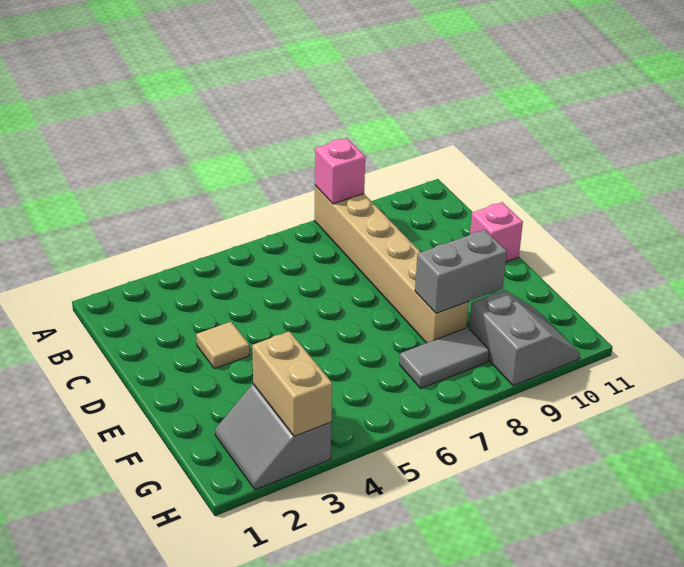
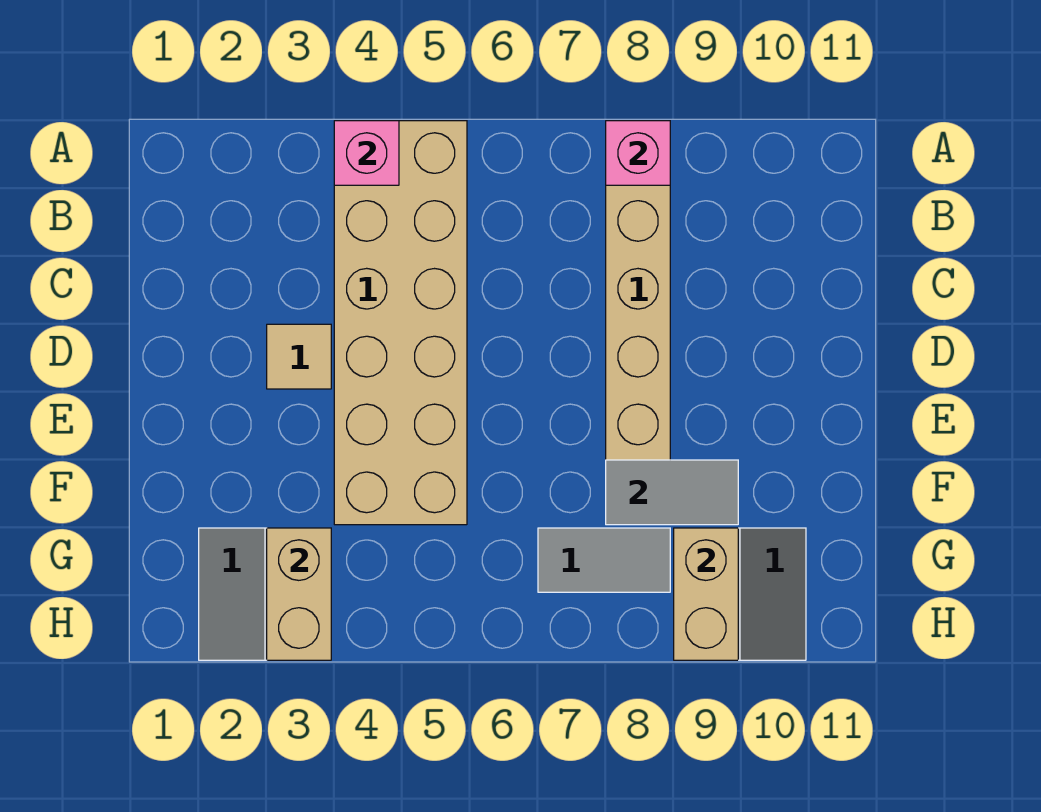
none -> tan 2x6 brick [334,121,467,525]
pink 1x1 brick [470,202,523,262] -> pink 1x1 brick moved to [334,121,399,185]
grey 1x2 brick [415,230,507,313] -> grey 1x2 tile [606,460,738,525]
none -> tan 1x2 brick [674,528,738,660]

